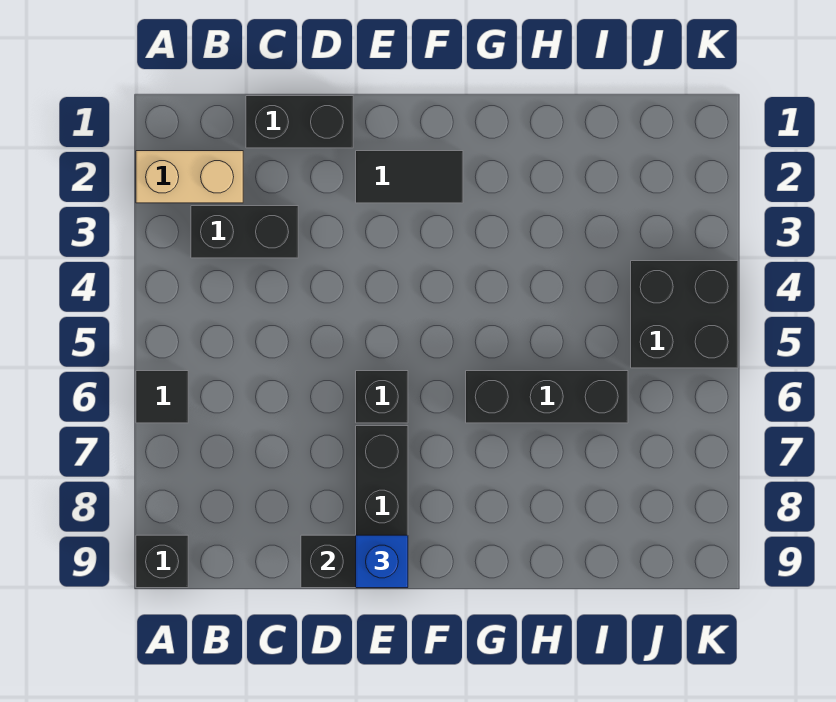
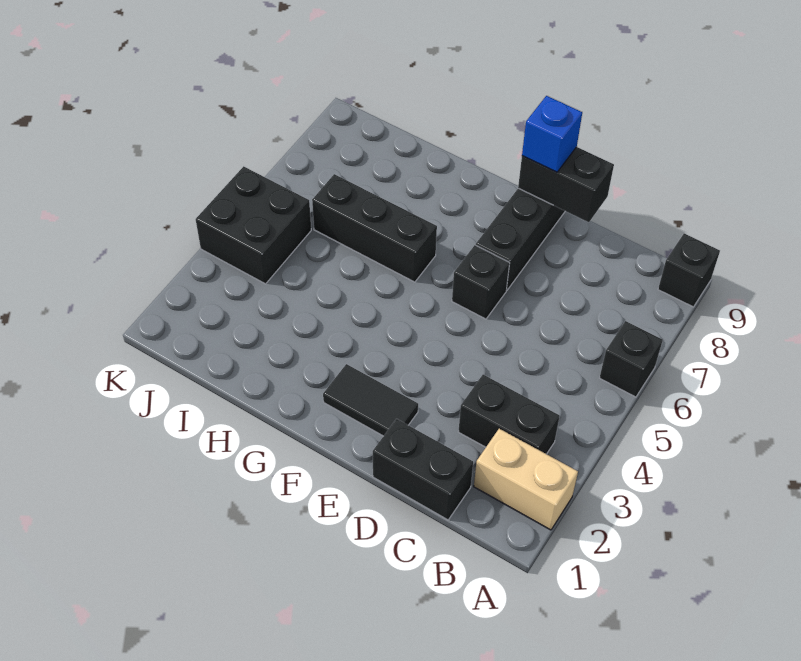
black 1x1 tile [136,371,188,423] -> black 1x1 brick [600,321,663,397]

